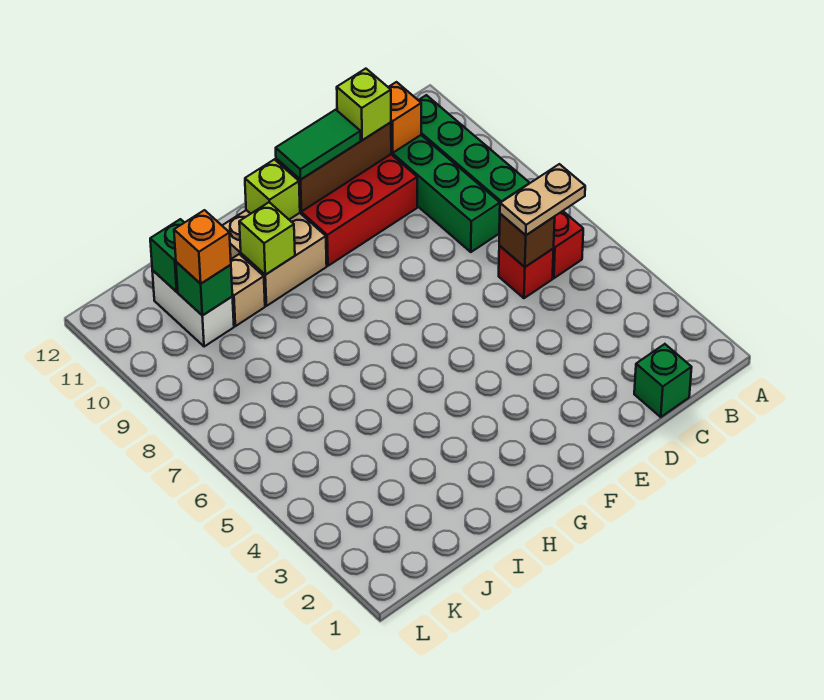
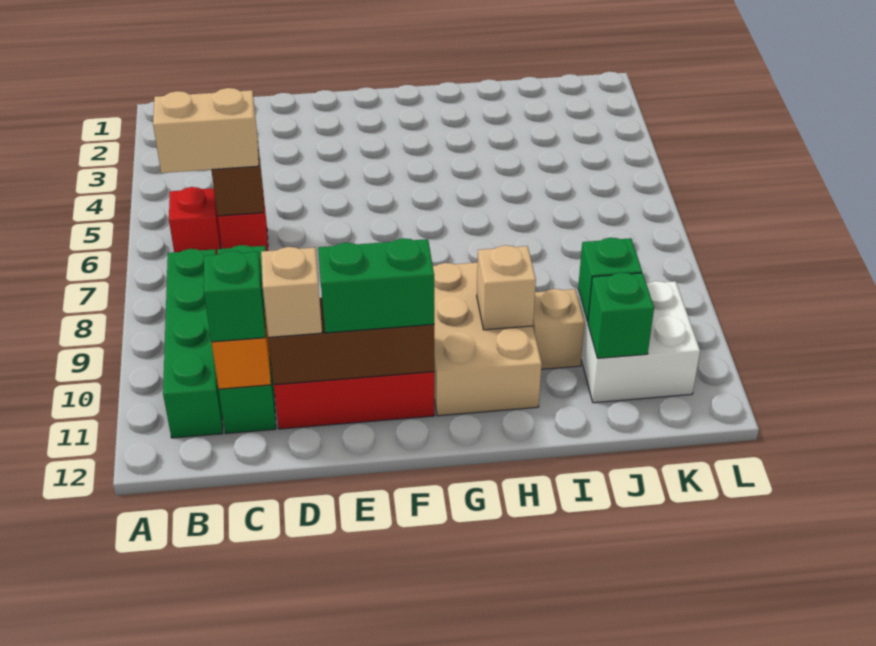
tan 1x2 plate [500,164,585,235] -> tan 1x2 brick [153,88,259,173]
green 1x1 brick [634,344,692,417] -> green 1x1 brick moved to [204,251,266,342]
lime 1x1 brick [337,69,391,140] -> tan 1x1 brick [261,247,322,337]
green 1x2 tile [276,110,361,180] -> green 1x2 brick [318,238,434,333]
tan 2x2 brick [222,210,327,306] -> tan 2x3 brick [433,263,542,416]
lime 1x1 brick [245,159,300,219] -> none
lime 1x1 brick [239,202,295,275] -> tan 1x1 brick [477,245,536,330]
white 1x2 brick [152,270,234,347] -> white 2x2 brick [578,281,700,403]
orange 1x1 brick [174,210,231,284] -> none

